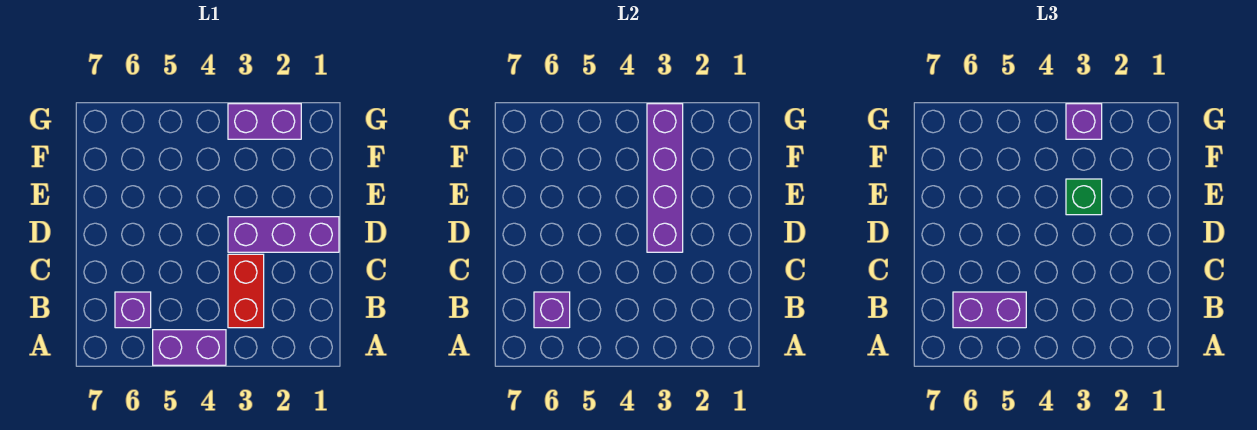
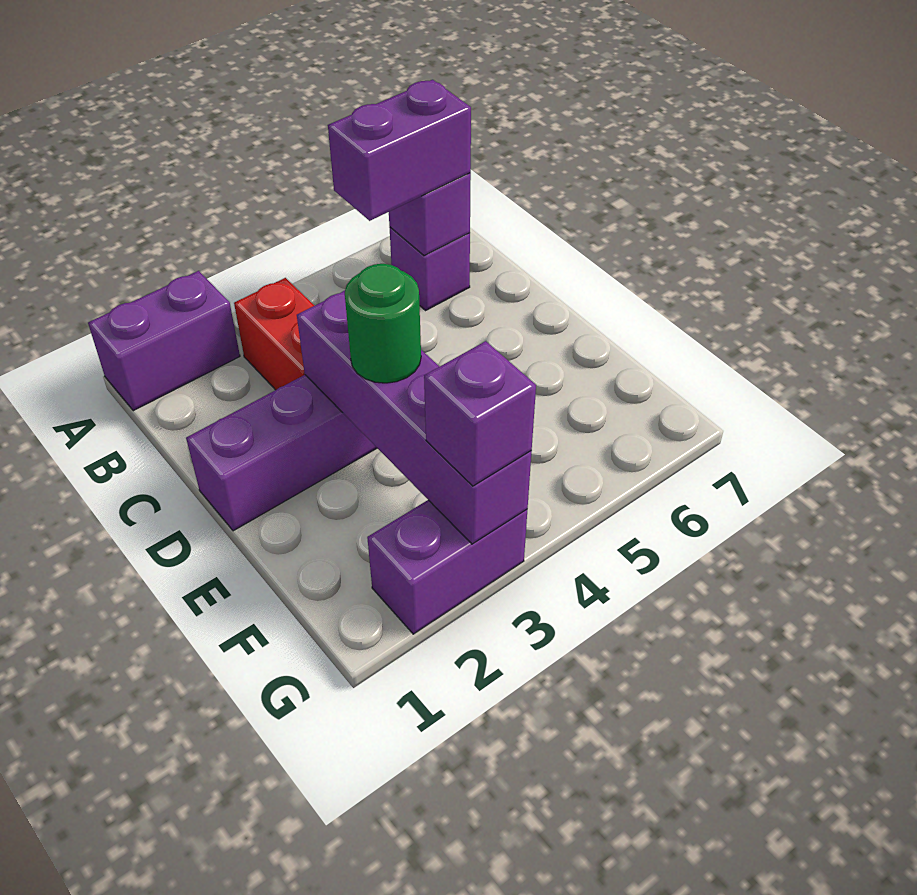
purple 1x2 brick [153,330,226,365] -> purple 1x2 brick moved to [88,271,240,411]
green 1x1 brick [1066,179,1102,215] -> green 1x1 round brick [345,264,421,383]

